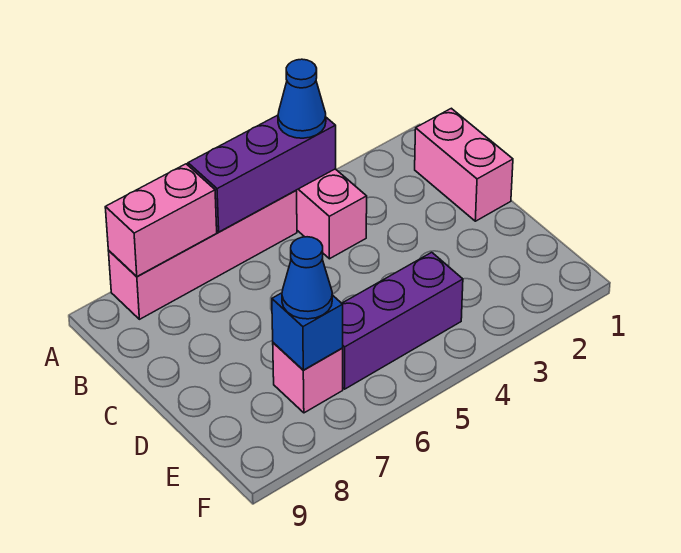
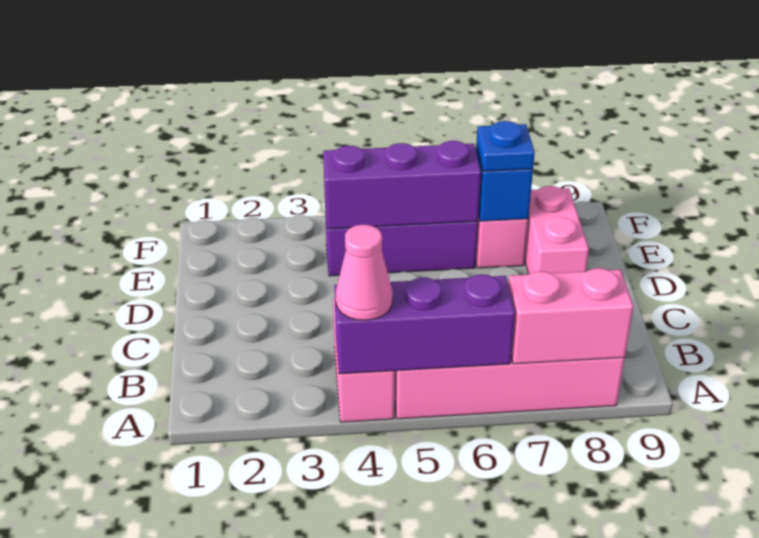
blue 1x1 cone [278,59,326,138] -> pink 1x1 cone [336,225,393,320]
pink 1x2 brick [415,108,513,221] -> pink 1x2 brick moved to [525,186,589,274]
none -> purple 1x3 brick [323,141,481,229]
blue 1x1 cone [282,237,332,319] -> blue 1x1 plate [477,121,535,171]

